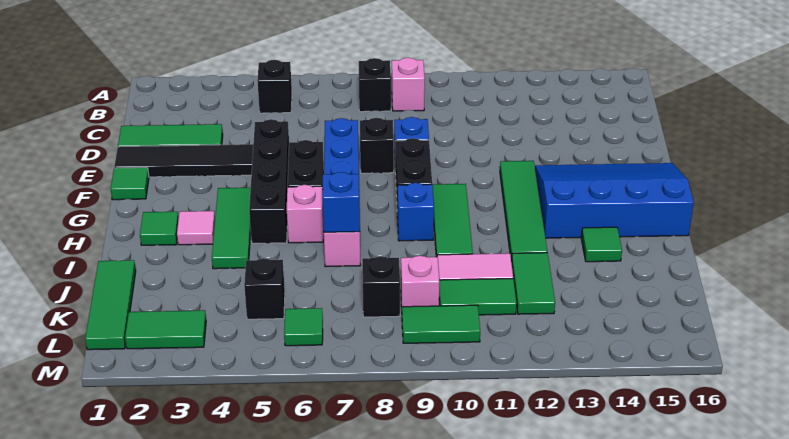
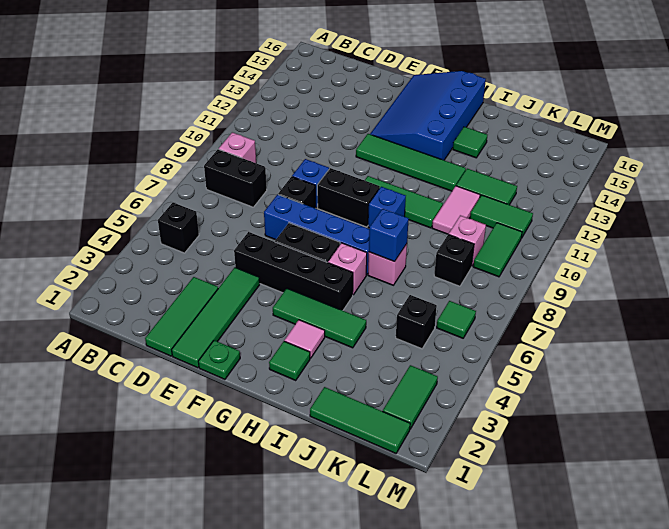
black 1x1 brick [359,58,391,112] -> black 1x2 brick [204,149,267,207]
black 1x4 tile [114,144,253,177] -> green 1x4 tile [172,268,260,368]
green 1x1 tile [111,167,149,200] -> green 1x1 plate [198,340,240,379]
green 1x2 tile [439,279,517,315] -> green 1x2 tile turned to [470,195,533,238]

